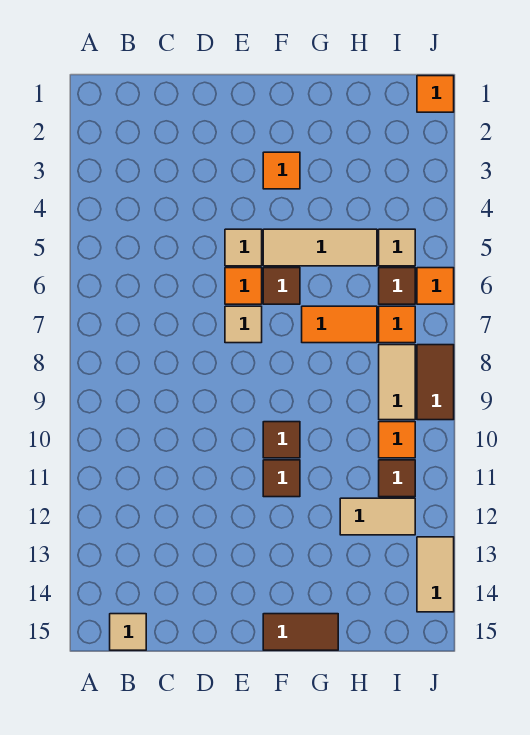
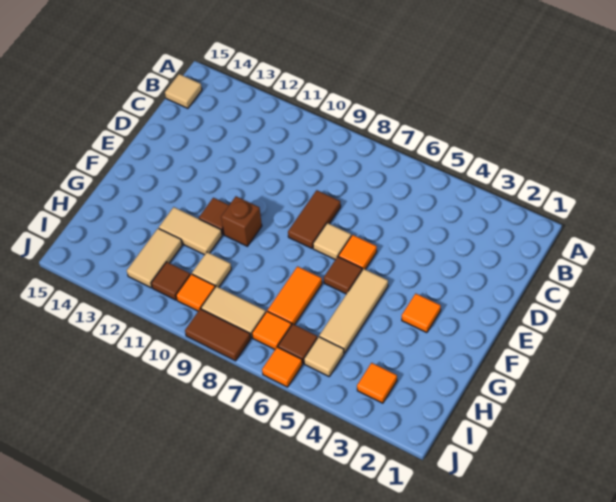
tan 1x1 tile [225,229,262,266] -> tan 1x1 tile moved to [192,252,231,287]
brown 1x1 tile [263,422,300,458] -> brown 1x1 brick [221,196,262,246]
brown 1x2 tile [263,614,338,650] -> brown 1x2 tile moved to [288,190,341,248]
orange 1x1 tile [417,76,454,112] -> orange 1x1 tile moved to [357,363,397,403]
tan 1x2 tile [417,537,454,612] -> tan 1x2 tile moved to [159,207,222,255]

